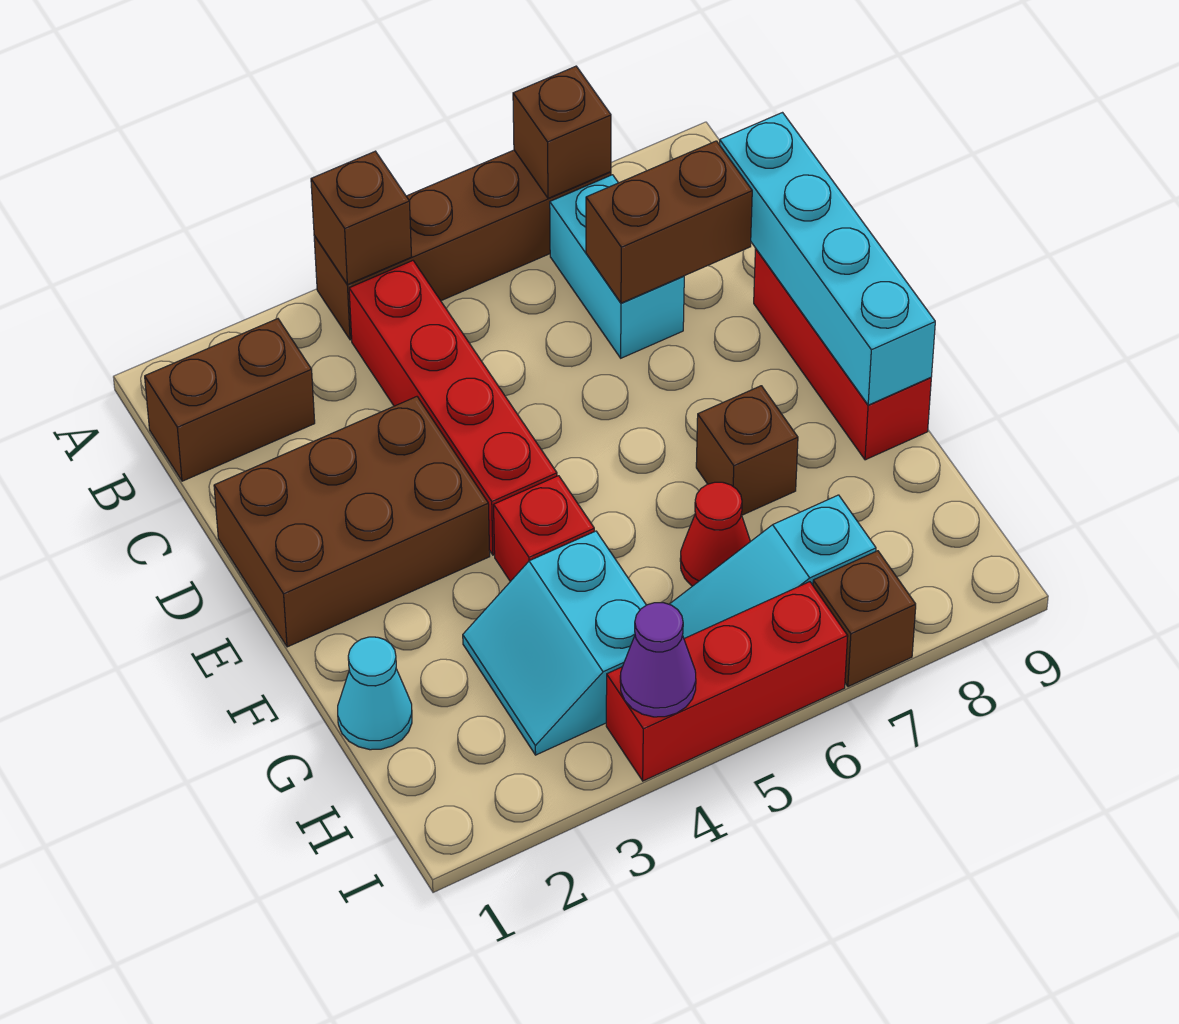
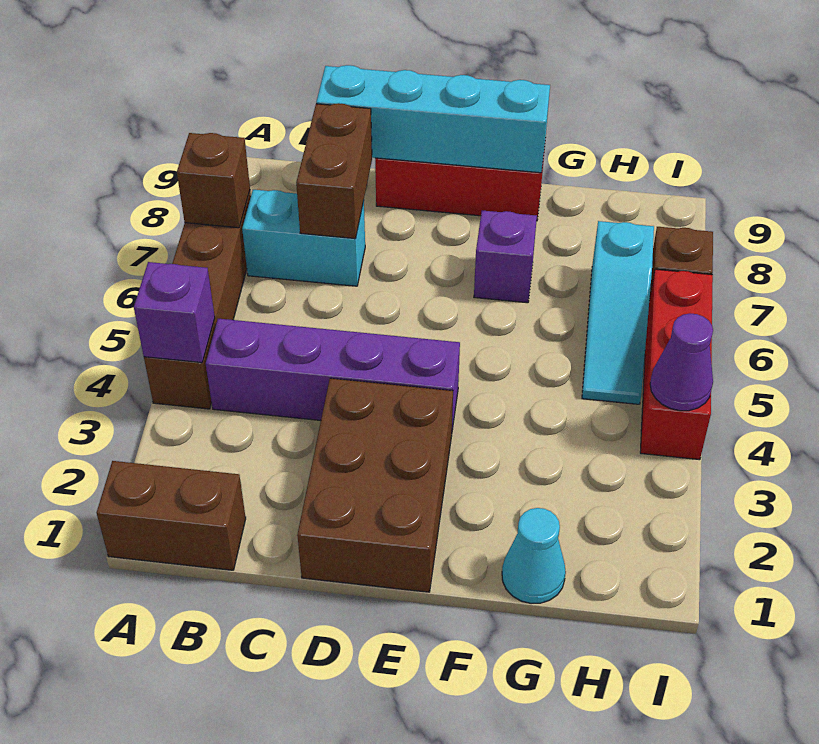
brown 1x1 brick [311,151,412,285] -> purple 1x1 brick [134,262,215,363]
brown 1x2 brick [145,319,315,481] -> brown 1x2 brick turned to [97,461,246,570]
red 1x4 brick [349,261,557,555] -> purple 1x4 brick [206,319,460,430]
red 1x1 brick [494,476,594,582] -> none
brown 1x1 brick [696,386,798,515] -> purple 1x1 brick [474,211,537,303]
cyan 2x2 slope [463,531,646,755] -> none
red 1x1 cone [680,482,750,586] -> none

